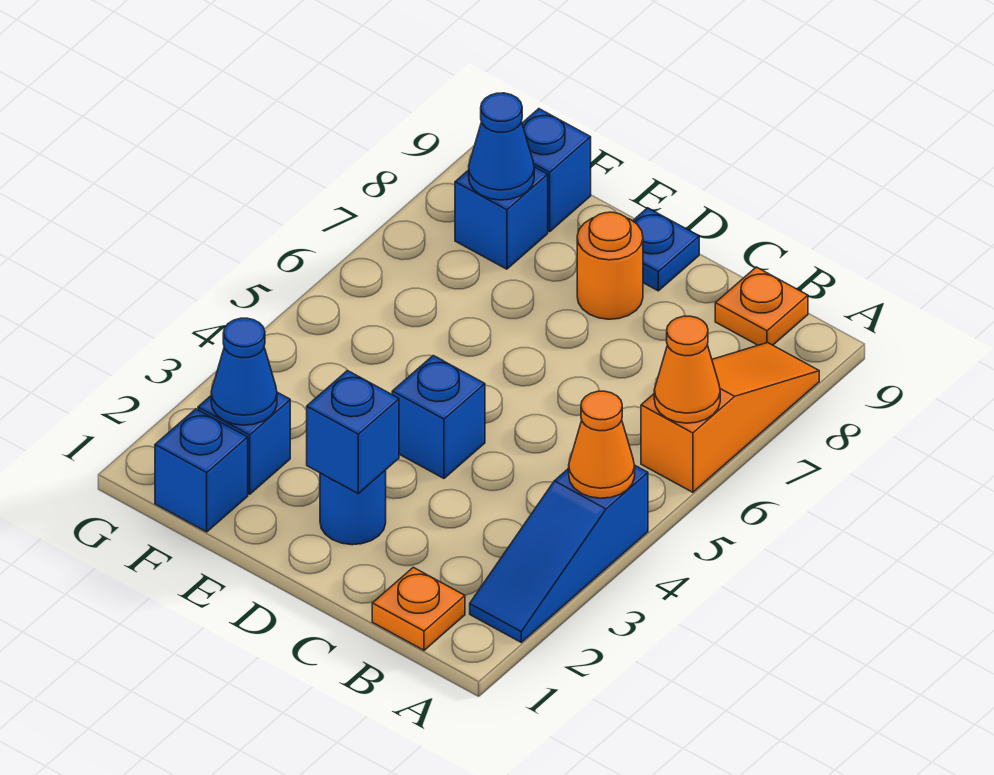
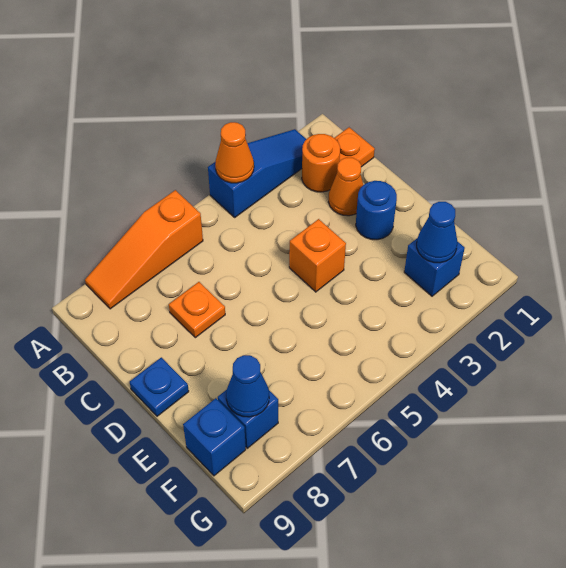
orange 1x1 cone [654,316,720,423] -> orange 1x1 cone moved to [328,157,363,216]
orange 1x1 plate [715,267,808,345] -> orange 1x1 plate moved to [169,282,225,338]
blue 1x1 brick [307,370,399,493] -> none
blue 1x1 brick [392,356,485,478] -> orange 1x1 brick [289,219,346,292]
orange 1x1 round brick [577,212,643,319] -> orange 1x1 round brick moved to [302,134,340,192]
blue 1x1 brick [155,409,248,532] -> none

